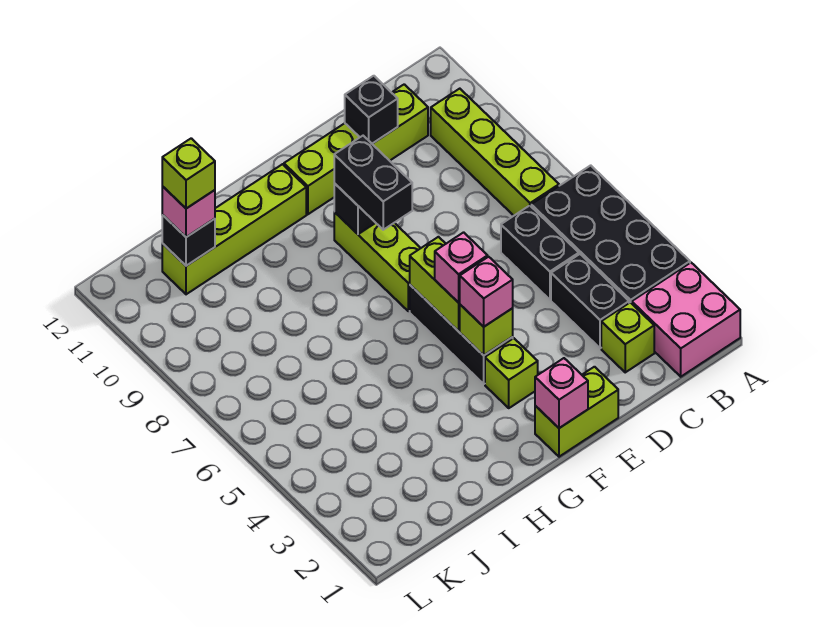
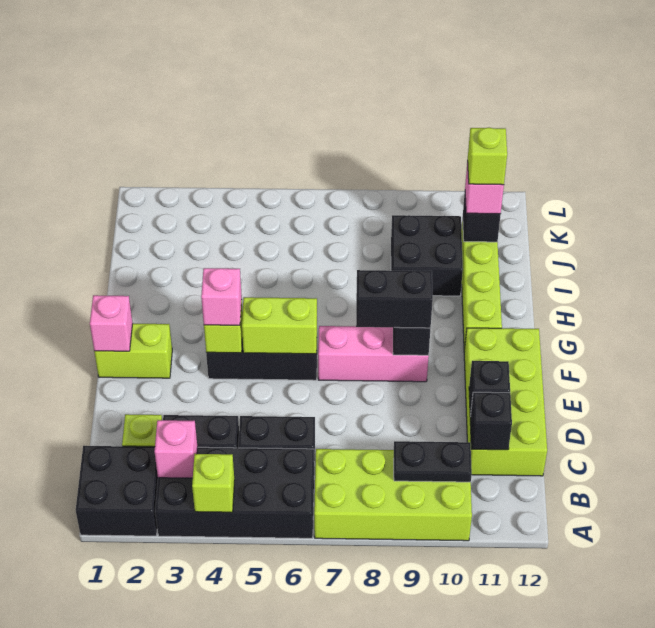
pink 2x2 brick [632,263,740,377] -> black 2x2 brick [76,446,158,536]
lime 1x4 brick [431,89,559,216] -> lime 2x4 brick [314,449,472,541]
none -> black 1x2 plate [394,441,472,482]
lime 1x4 brick [284,84,428,214] -> lime 2x4 brick [464,328,547,476]
none -> black 1x1 brick [470,392,512,450]
lime 1x2 brick [535,367,618,457] -> lime 1x2 brick turned to [94,324,172,378]
lime 1x1 brick [485,338,538,408] -> lime 1x1 brick moved to [192,454,235,512]
pink 1x1 brick [435,232,488,303] -> pink 1x1 brick moved to [155,420,198,478]
lime 1x3 brick [334,212,421,311] -> pink 1x3 brick [318,326,429,382]
none -> black 2x2 brick [391,215,463,296]

